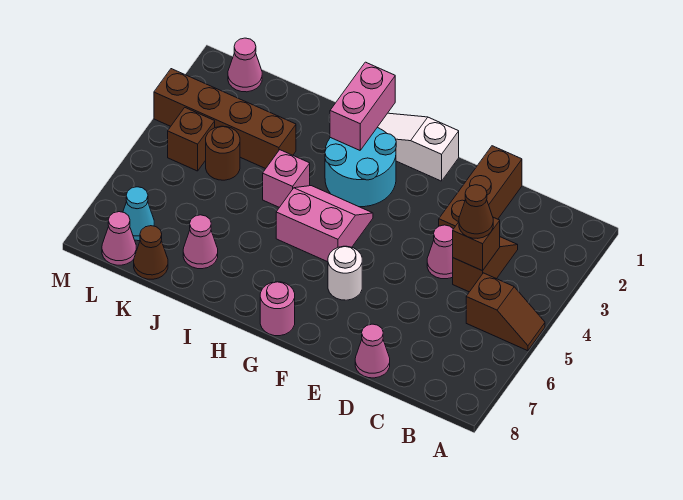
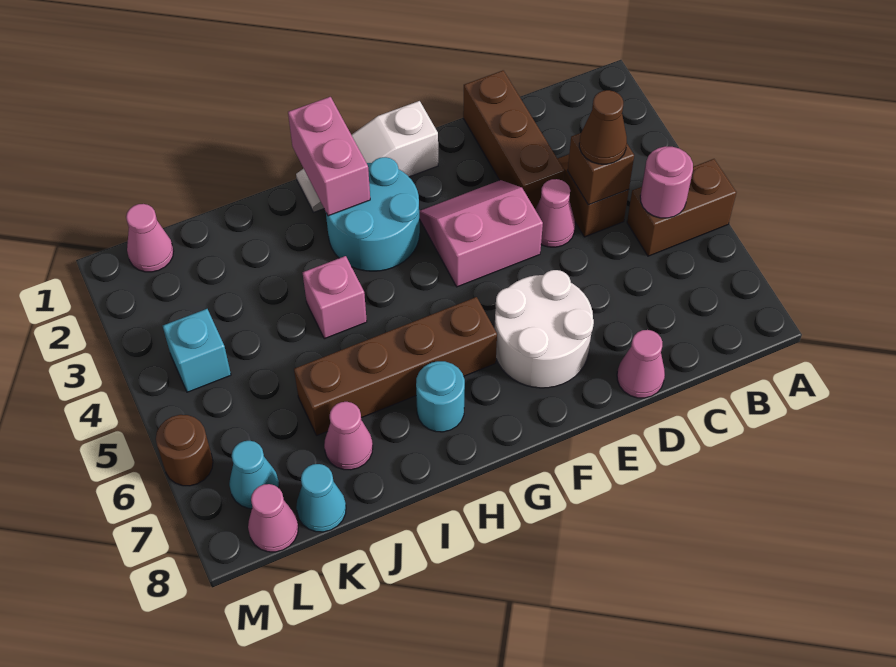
brown 1x2 slope [466,273,545,351] -> brown 1x2 brick [627,159,736,256]
white 1x1 round brick [328,246,362,300] -> white 2x2 round brick [494,270,594,388]
pink 2x2 slope [276,186,373,262] -> pink 2x2 slope moved to [419,180,543,287]
pink 1x1 round brick [260,282,295,336] -> pink 1x1 round brick moved to [640,146,693,218]
none -> cyan 1x1 round brick [416,361,465,432]
brown 1x4 brick [154,69,296,169] -> brown 1x4 brick moved to [294,297,497,435]
brown 1x1 round brick [206,126,240,180] -> brown 1x1 round brick moved to [156,415,213,486]
brown 1x1 cone [134,226,168,279] -> cyan 1x1 cone [296,464,346,532]
brown 1x1 brick [168,108,215,171] -> cyan 1x1 brick [163,309,231,392]

